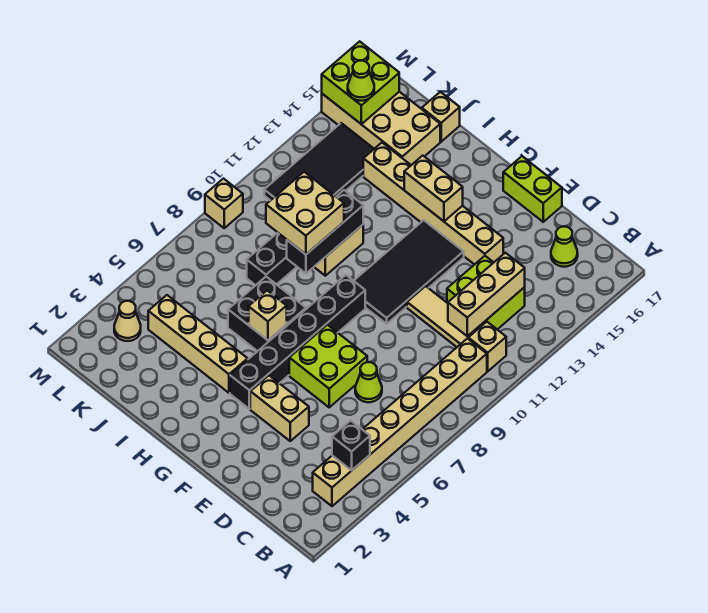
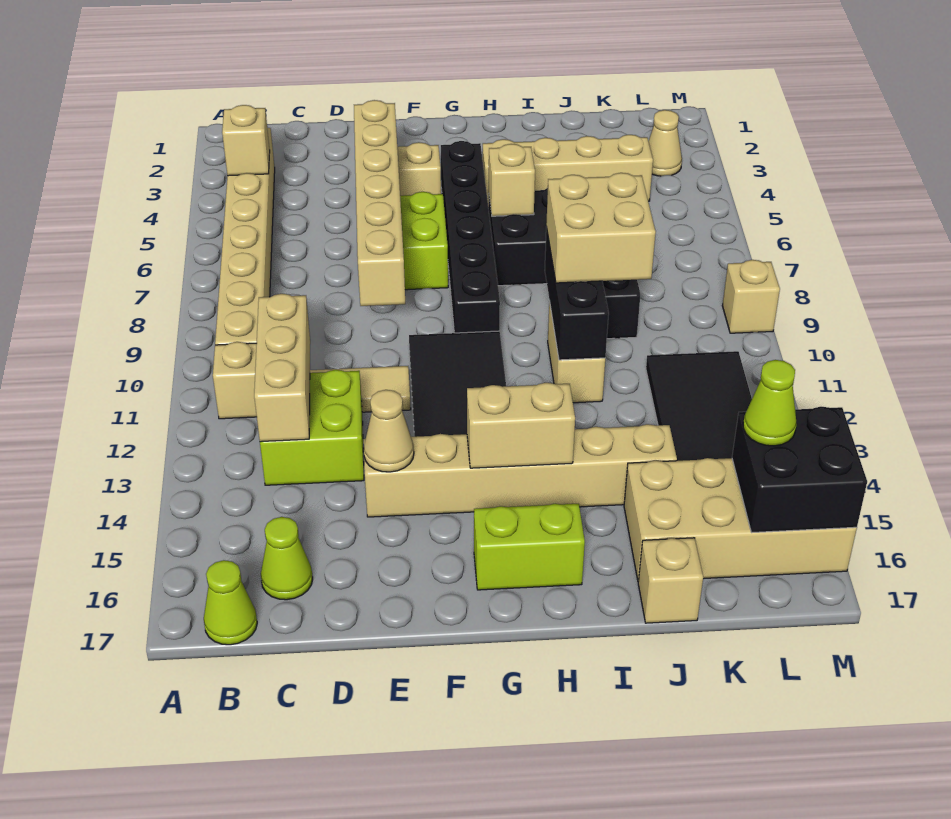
black 1x1 brick [332,421,370,470] -> tan 1x1 brick [222,105,270,176]
lime 1x1 cone [355,362,382,402] -> lime 1x1 cone moved to [204,560,257,645]
none -> tan 1x6 brick [354,100,405,306]
none -> tan 1x1 cone [364,390,414,472]
lime 1x2 brick [503,156,562,222] -> lime 1x2 brick moved to [474,504,585,590]
lime 2x2 brick [322,41,399,124] -> black 2x2 brick [732,407,867,532]

